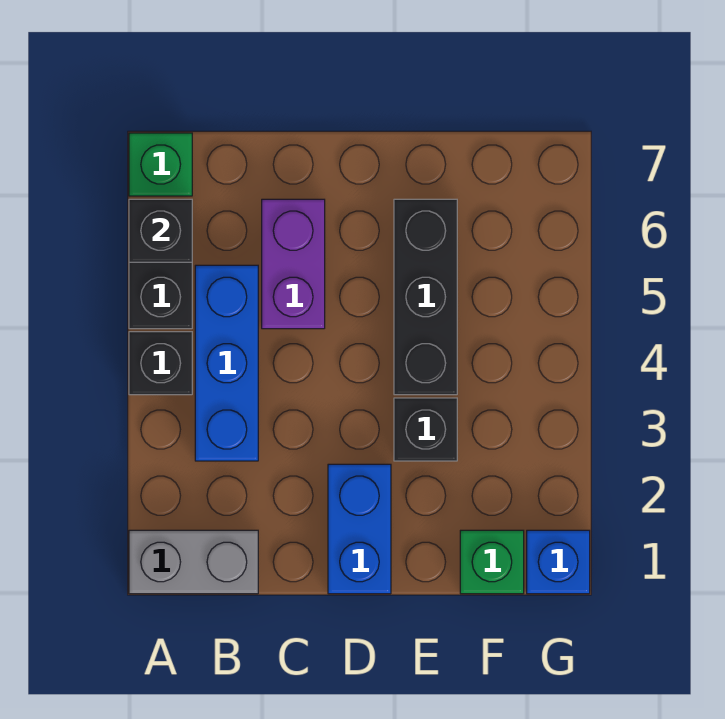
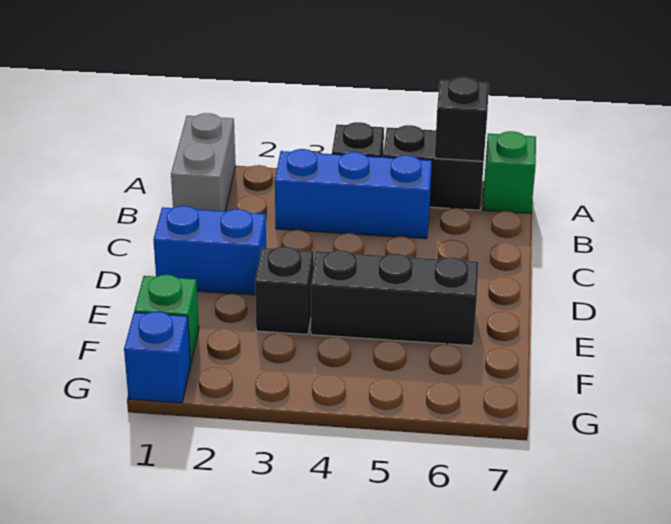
purple 1x2 brick [262,199,325,329] -> none

